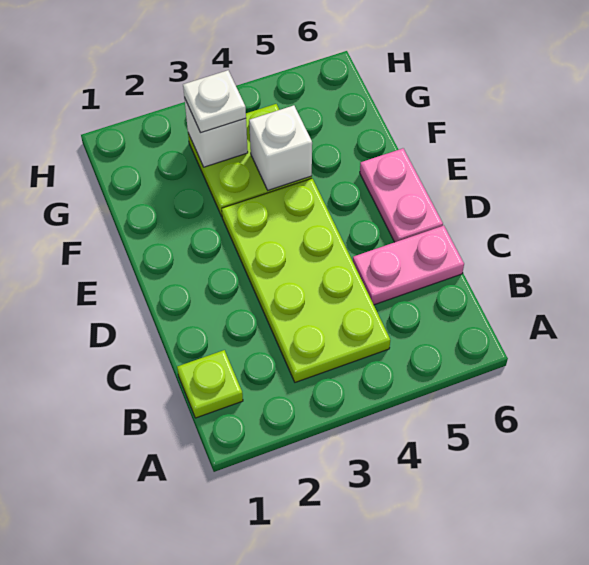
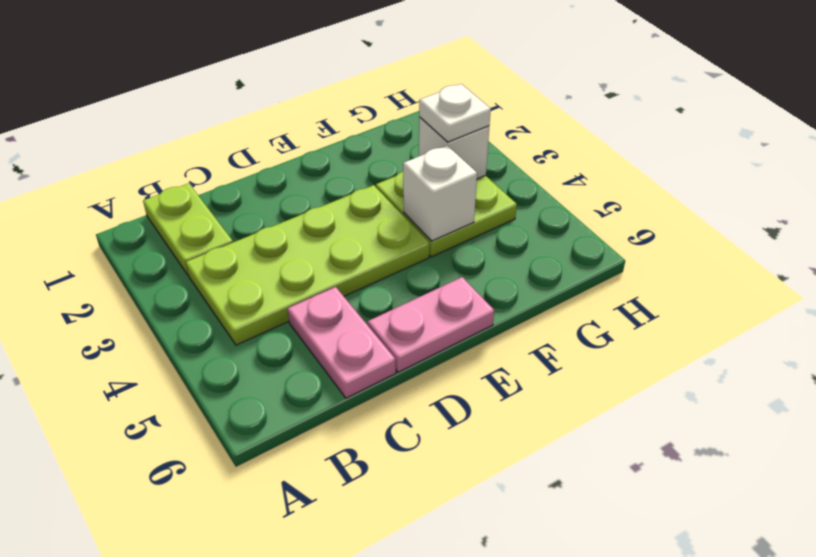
lime 1x1 plate [177,350,243,418] -> lime 1x2 plate [143,183,233,275]

